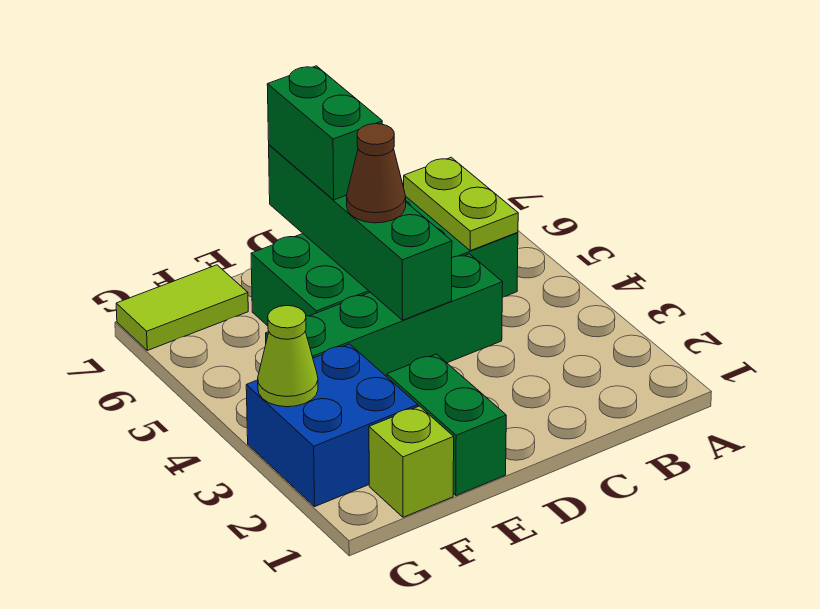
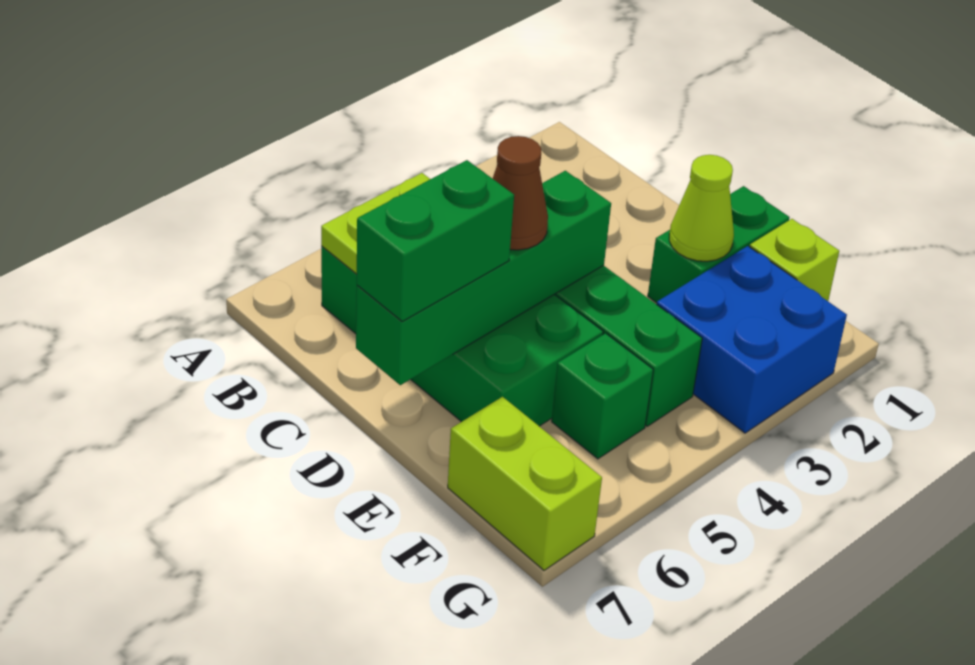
none -> green 1x1 brick [552,333,653,459]
lime 1x2 tile [116,265,248,350] -> lime 1x2 brick [448,397,602,570]
lime 1x1 cone [258,306,318,407] -> lime 1x1 cone moved to [669,155,734,261]

